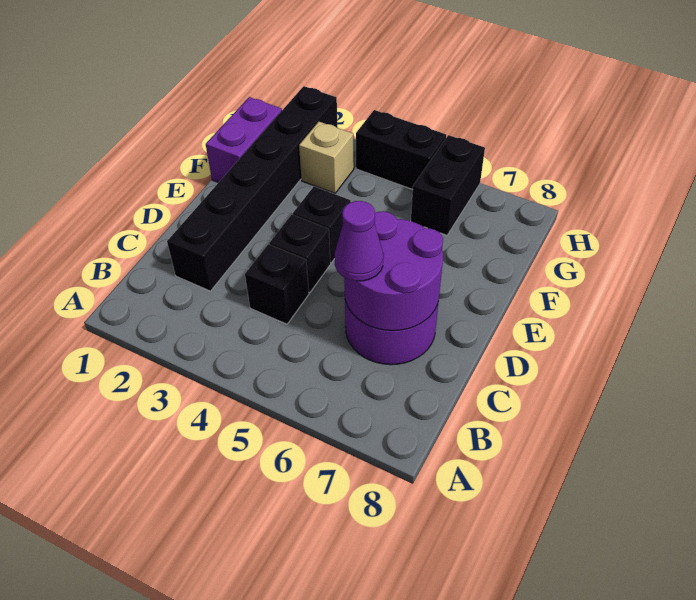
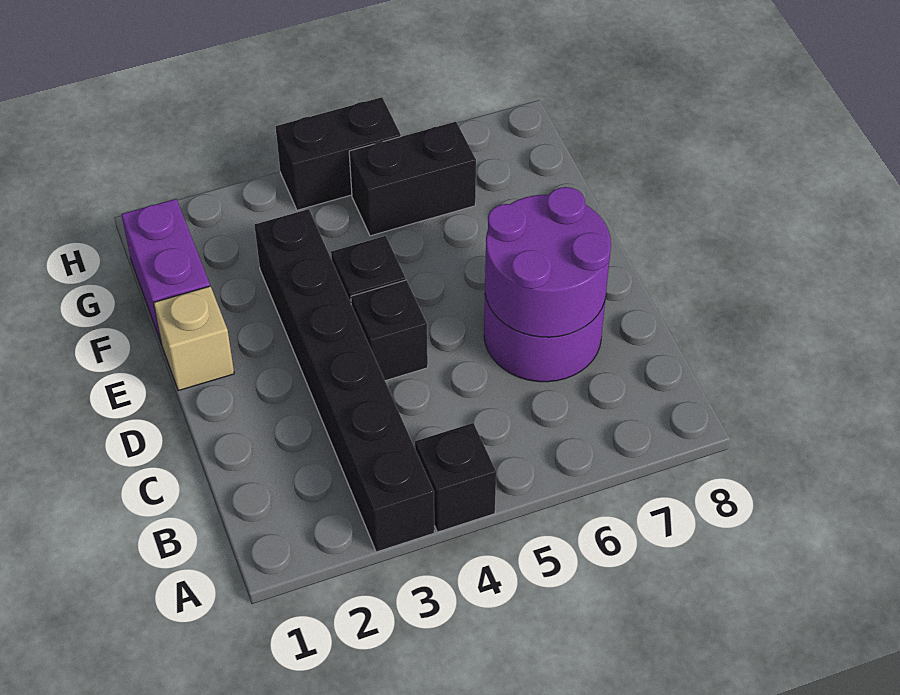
black 1x6 brick [167,86,338,291] -> black 1x6 brick moved to [255,209,434,552]
black 1x1 brick [245,244,309,324] -> black 1x1 brick moved to [415,423,496,532]
purple 1x1 cone [335,201,383,281] -> none
tan 1x1 brick [299,122,354,193] -> tan 1x1 brick moved to [154,286,234,391]
black 1x2 brick [411,135,485,235] -> black 1x2 brick turned to [349,122,476,236]

